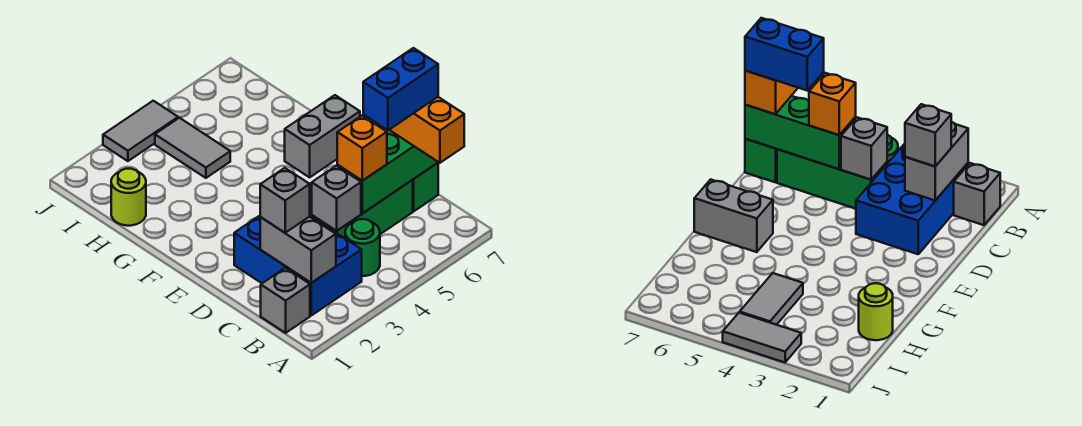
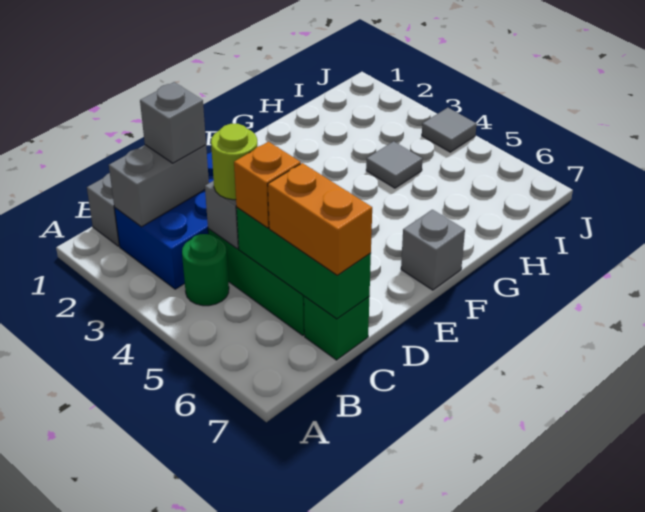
orange 1x2 brick [390,97,464,163] -> orange 1x2 brick turned to [268,163,372,275]
blue 1x2 brick [363,48,438,130] -> none
grey 1x2 brick [285,95,360,177] -> grey 1x1 brick [401,210,465,290]
lime 1x1 round brick [111,169,146,226] -> lime 1x1 round brick moved to [211,124,257,200]
grey 1x2 tile [155,118,230,178] -> grey 1x1 tile [366,141,422,188]
grey 1x2 tile [103,101,178,161] -> grey 1x1 tile [422,108,477,152]

